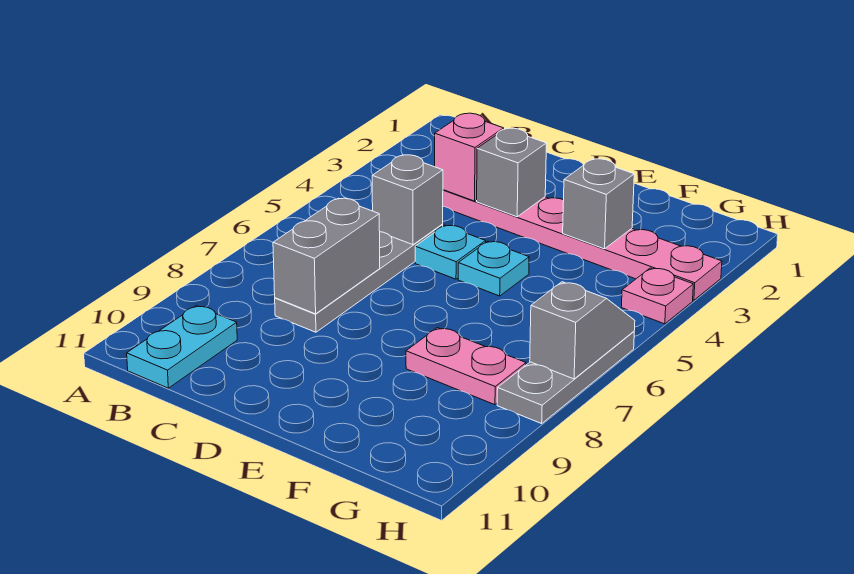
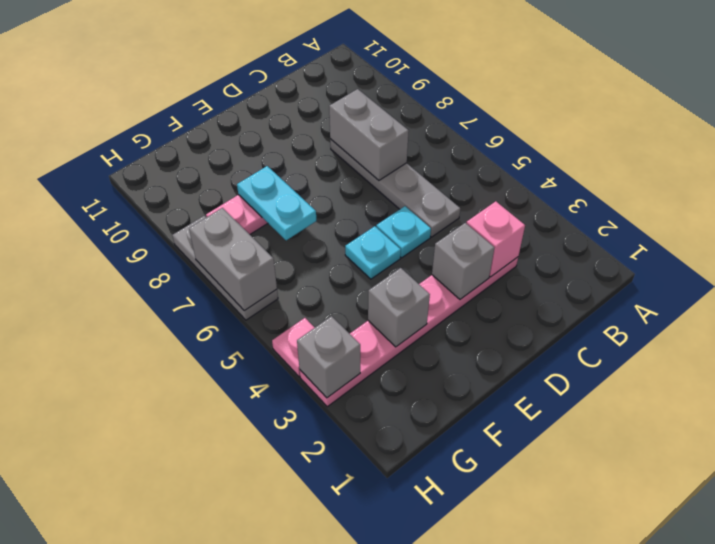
cyan 1x2 plate [127,306,237,388] -> cyan 1x2 plate moved to [237,166,316,240]
grey 1x1 brick [372,155,443,245] -> grey 1x1 brick moved to [297,316,360,398]
grey 1x2 slope [530,282,635,379] -> grey 1x2 brick [189,208,277,311]

